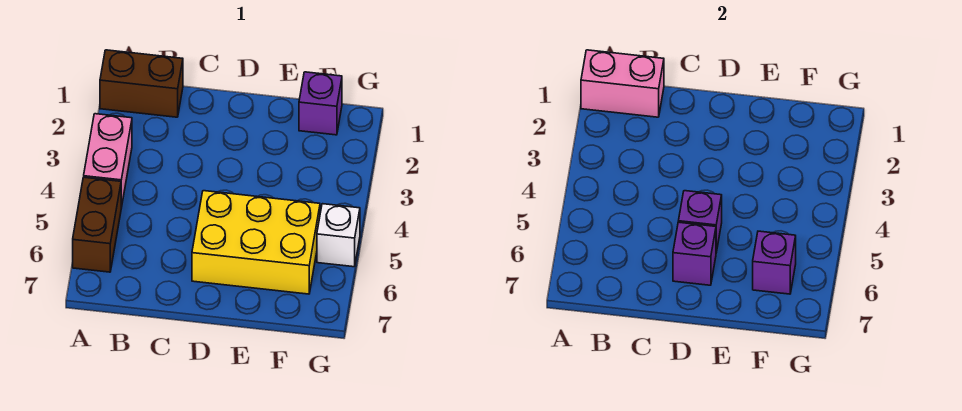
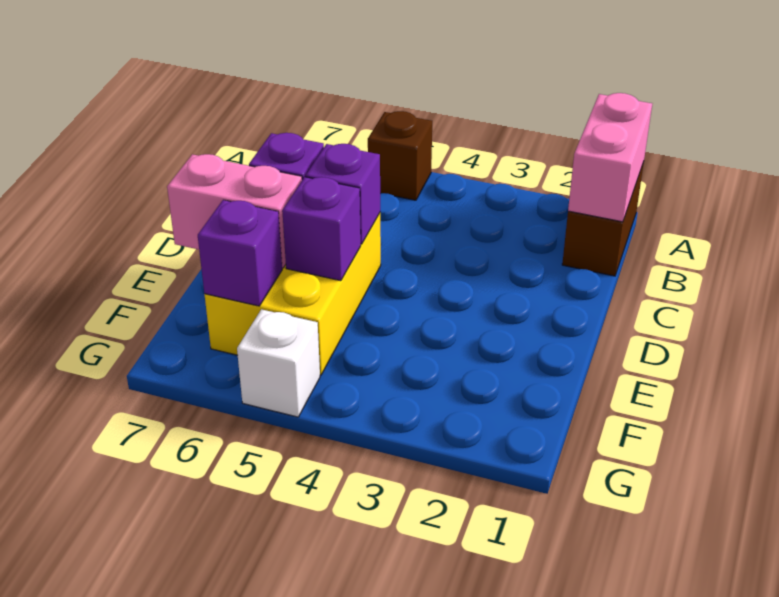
pink 1x2 brick [84,114,132,208] -> pink 1x2 brick moved to [167,154,302,268]
brown 1x2 brick [73,177,121,272] -> brown 1x1 brick [368,111,432,200]
purple 1x1 brick [299,72,342,135] -> purple 1x1 brick moved to [282,177,361,281]

